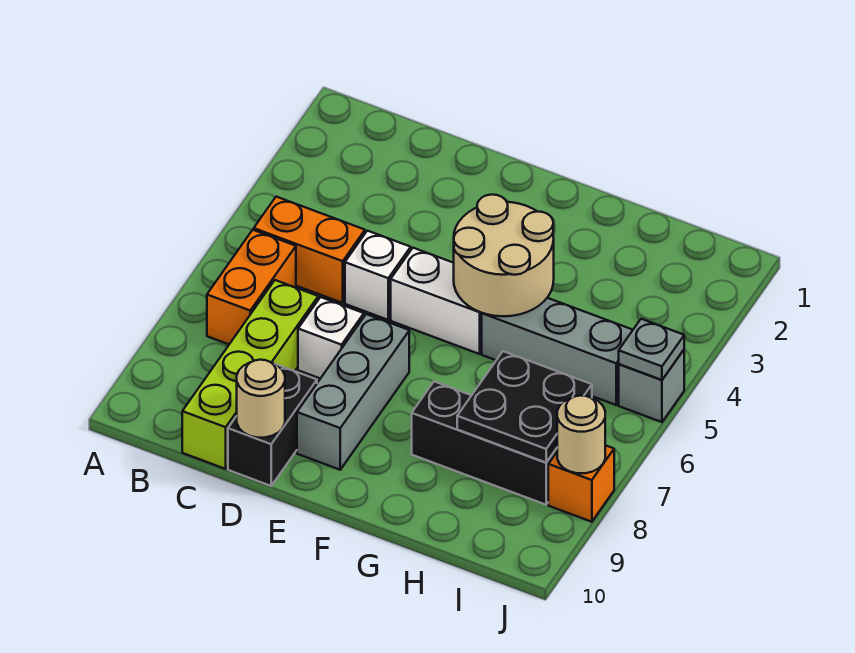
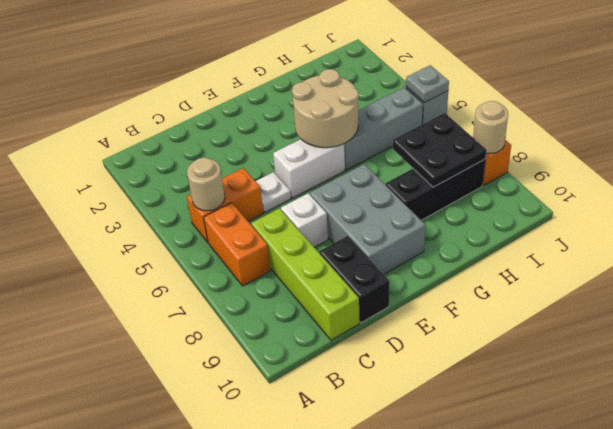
white 1x1 brick [345,231,411,320] -> white 1x1 plate [256,172,291,212]
tan 1x1 round brick [237,360,285,438] -> tan 1x1 round brick moved to [187,158,225,211]
grey 1x3 brick [297,314,409,470] -> grey 2x3 brick [310,164,425,274]

